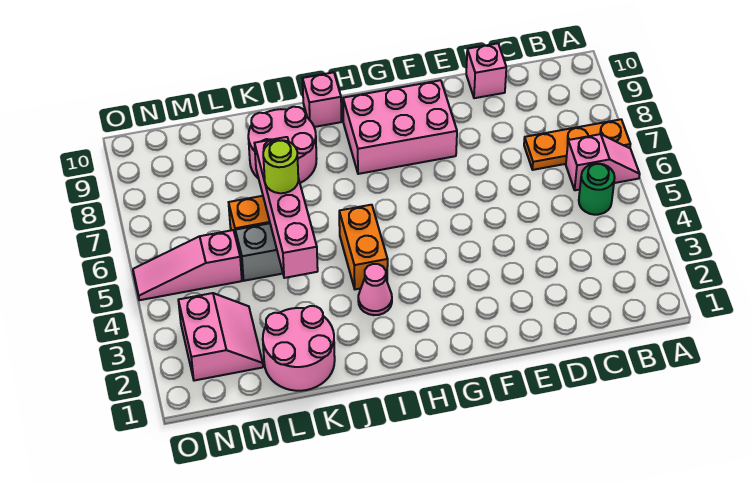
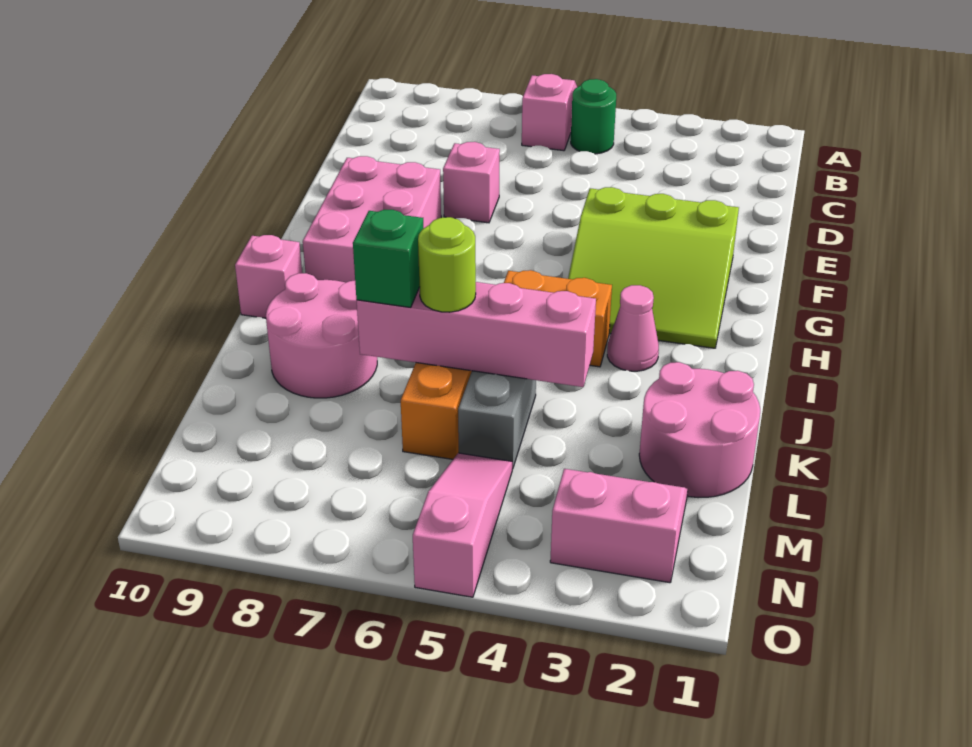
orange 1x3 plate [524,119,630,170] -> none
pink 1x1 brick [466,43,506,98] -> pink 1x1 brick moved to [443,142,500,223]
none -> lime 3x3 slope [568,187,739,348]
none -> green 1x1 brick [353,210,424,307]
pink 1x3 slope [133,230,242,300] -> pink 1x3 slope turned to [413,453,512,597]

